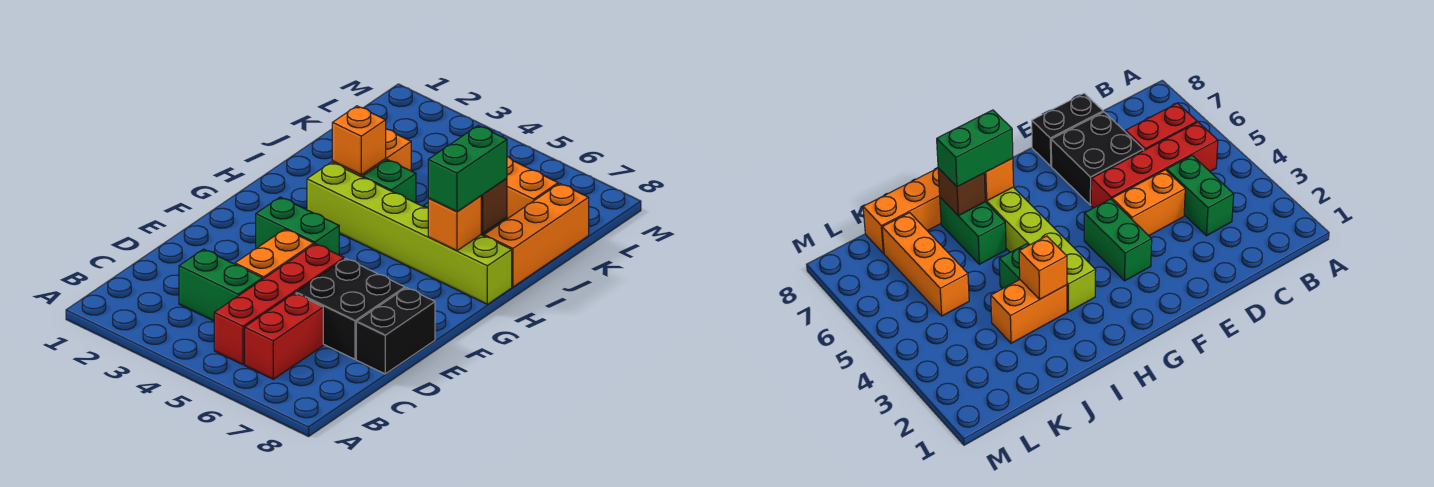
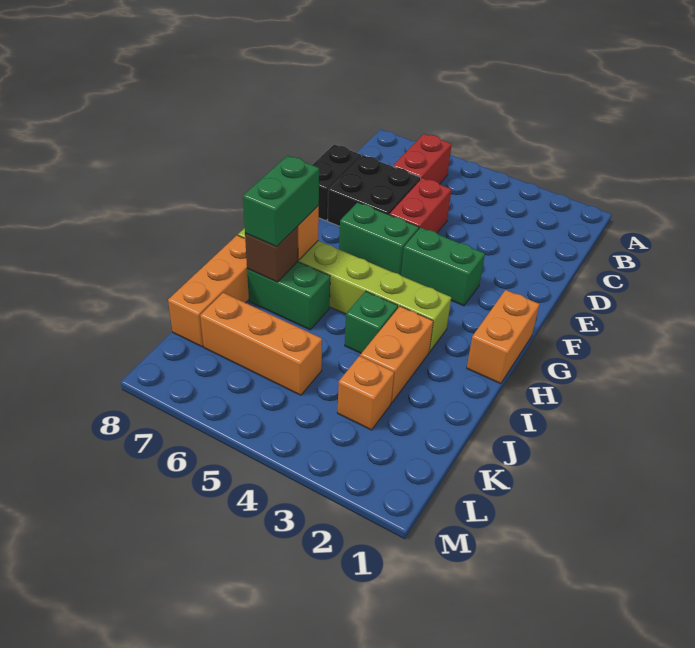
red 1x4 brick [214,244,344,365] -> red 1x2 brick [389,178,452,233]
green 1x2 brick [179,249,263,321] -> green 1x2 brick moved to [339,202,419,275]
orange 1x2 brick [235,229,314,279] -> orange 1x2 brick moved to [467,290,539,384]
orange 1x1 brick [332,106,386,175] -> orange 1x1 brick moved to [337,356,394,430]

